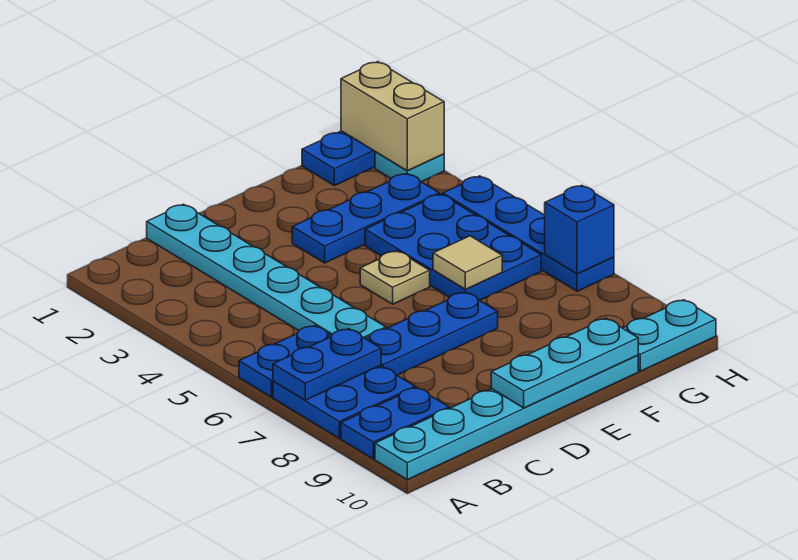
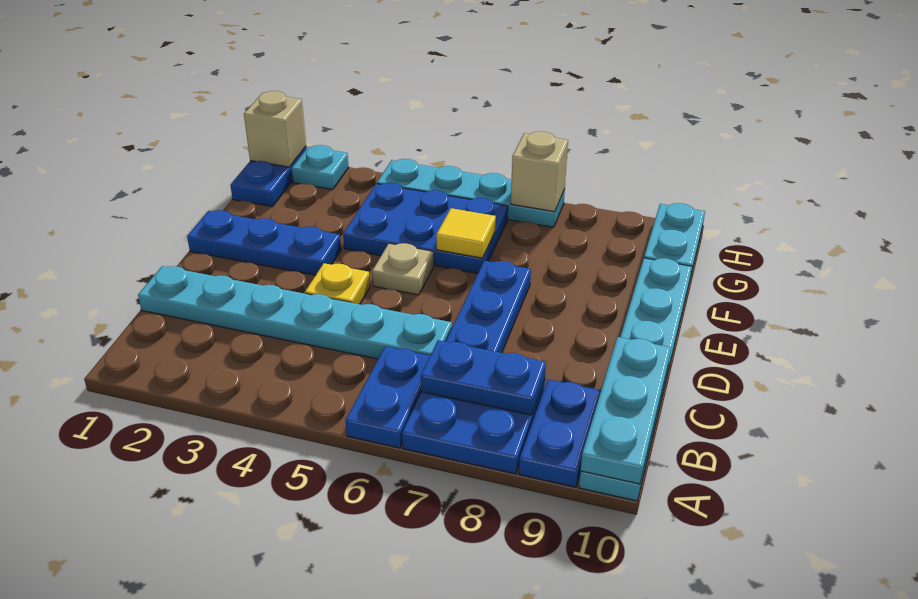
blue 1x2 plate [273,329,381,400] -> blue 1x2 plate turned to [421,340,546,415]
none -> yellow 1x1 plate [305,263,370,304]
cyan 1x3 plate [491,318,638,408] -> cyan 1x3 plate moved to [581,337,671,484]
blue 1x3 plate [292,173,439,263] -> blue 1x3 plate turned to [187,210,341,275]
tan 1x1 tile [433,236,502,289] -> yellow 1x1 tile [436,208,496,258]
tan 1x2 brick [341,62,444,171] -> tan 1x1 brick [244,91,306,167]
blue 1x4 plate [443,176,614,291] -> cyan 1x4 plate [377,159,565,227]
blue 1x1 brick [545,185,614,274] -> tan 1x1 brick [511,132,568,212]

